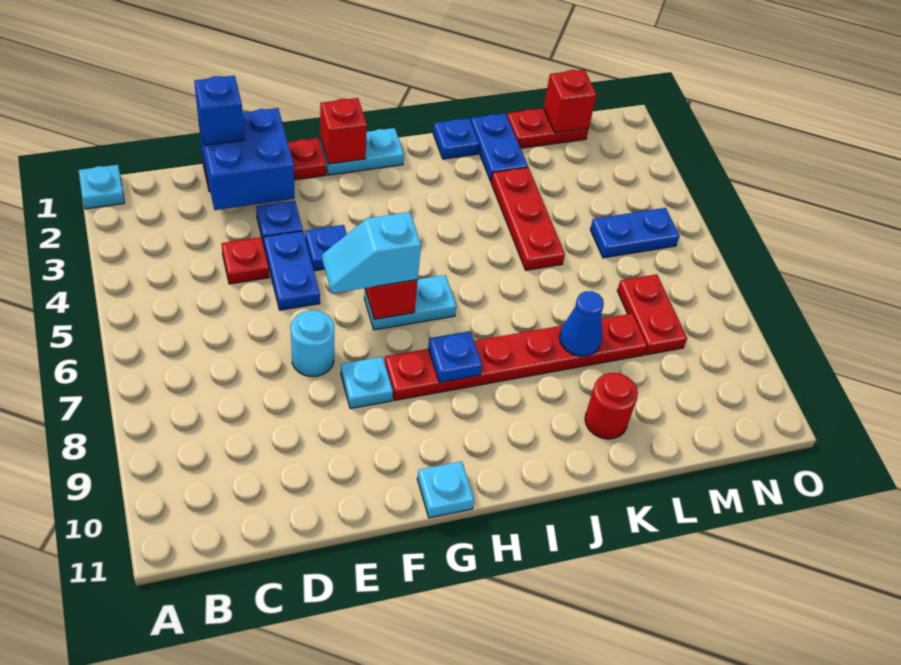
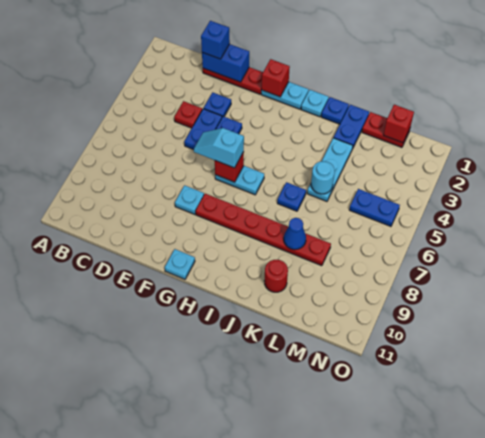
cyan 1x1 plate [79,165,125,209] -> cyan 1x1 plate moved to [301,90,329,117]
blue 2x2 brick [199,108,295,210] -> blue 1x2 brick [202,44,249,82]
cyan 1x1 round brick [291,310,334,376] -> cyan 1x1 round brick moved to [311,161,335,194]
blue 1x1 plate [428,331,482,382] -> blue 1x1 plate moved to [277,182,306,211]
red 1x3 plate [491,167,565,270] -> cyan 1x3 plate [307,138,353,201]
red 1x2 plate [617,274,687,355] -> none

